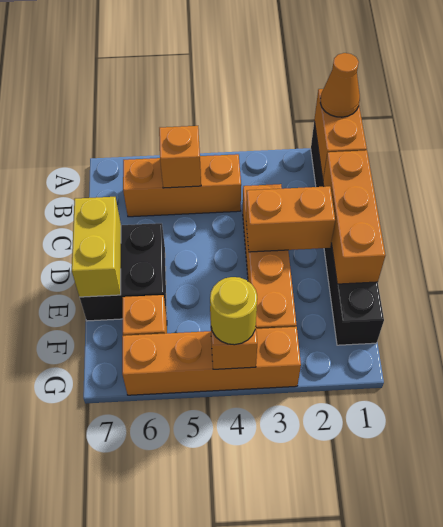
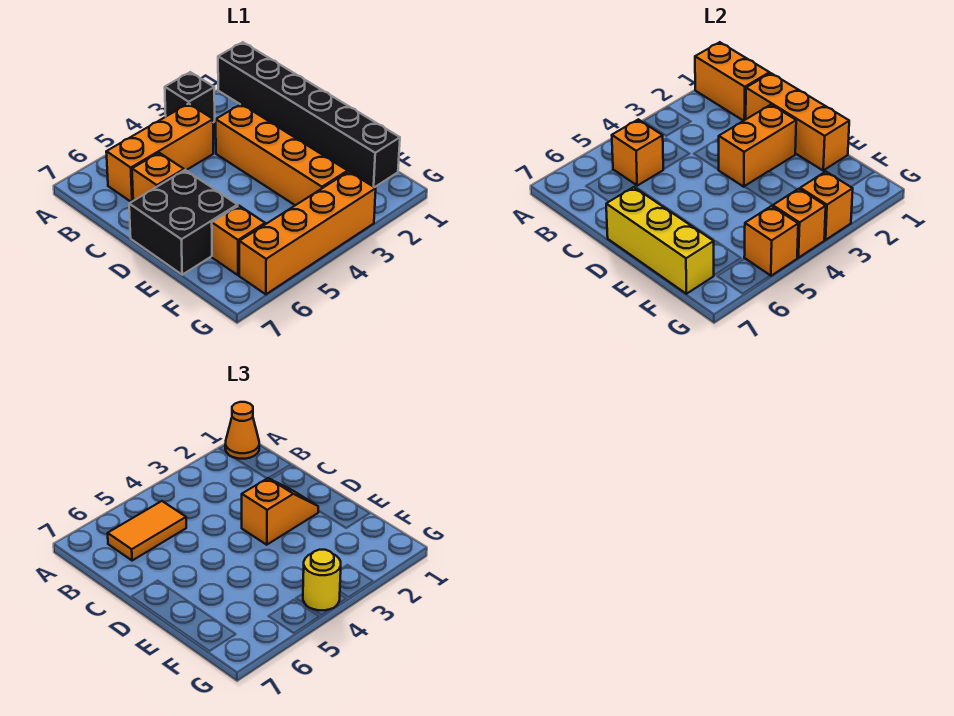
none -> black 1x1 brick [165,72,215,122]
none -> orange 1x2 tile [108,501,186,561]
none -> orange 1x1 brick [132,153,184,201]
none -> orange 1x2 slope [242,478,318,545]
yellow 1x2 brick [72,197,121,297] -> yellow 1x3 brick [606,187,714,294]
none -> orange 1x1 brick [800,171,853,240]
none -> orange 1x1 brick [744,206,798,276]

